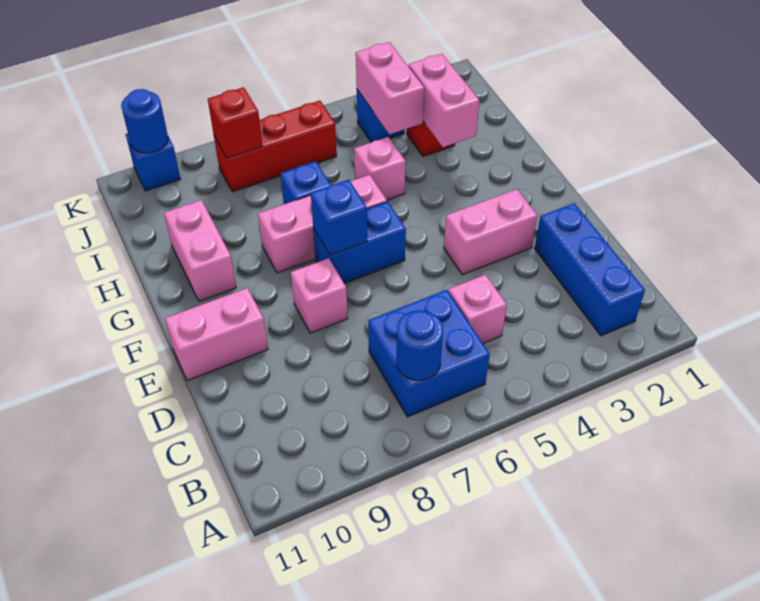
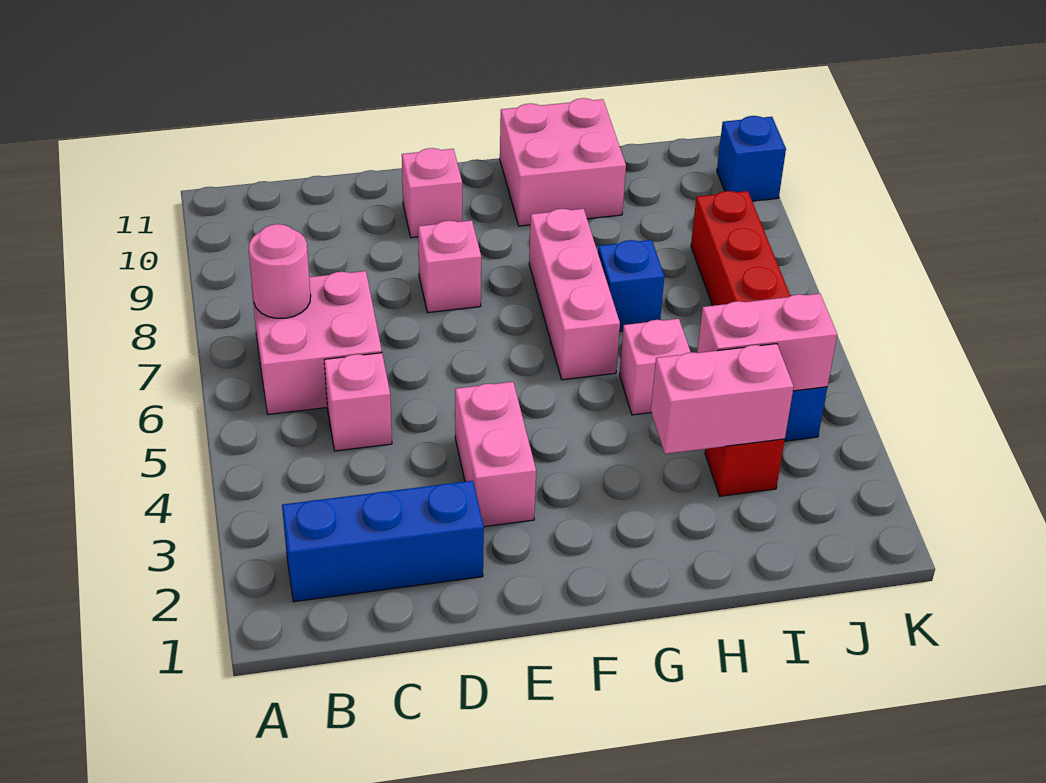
blue 2x2 brick [368,290,490,417] -> pink 2x2 brick [251,271,382,414]
blue 1x1 round brick [396,310,443,380] -> pink 1x1 round brick [249,224,311,318]
pink 1x2 brick [165,288,268,381] -> pink 1x1 brick [402,148,462,238]
blue 1x2 brick [313,202,406,283] -> none
blue 1x1 brick [311,180,367,256] -> none
pink 1x2 brick [164,200,236,301] -> pink 2x2 brick [500,98,626,226]
red 1x1 brick [208,87,262,158] -> none
blue 1x1 round brick [121,89,168,153] -> none

